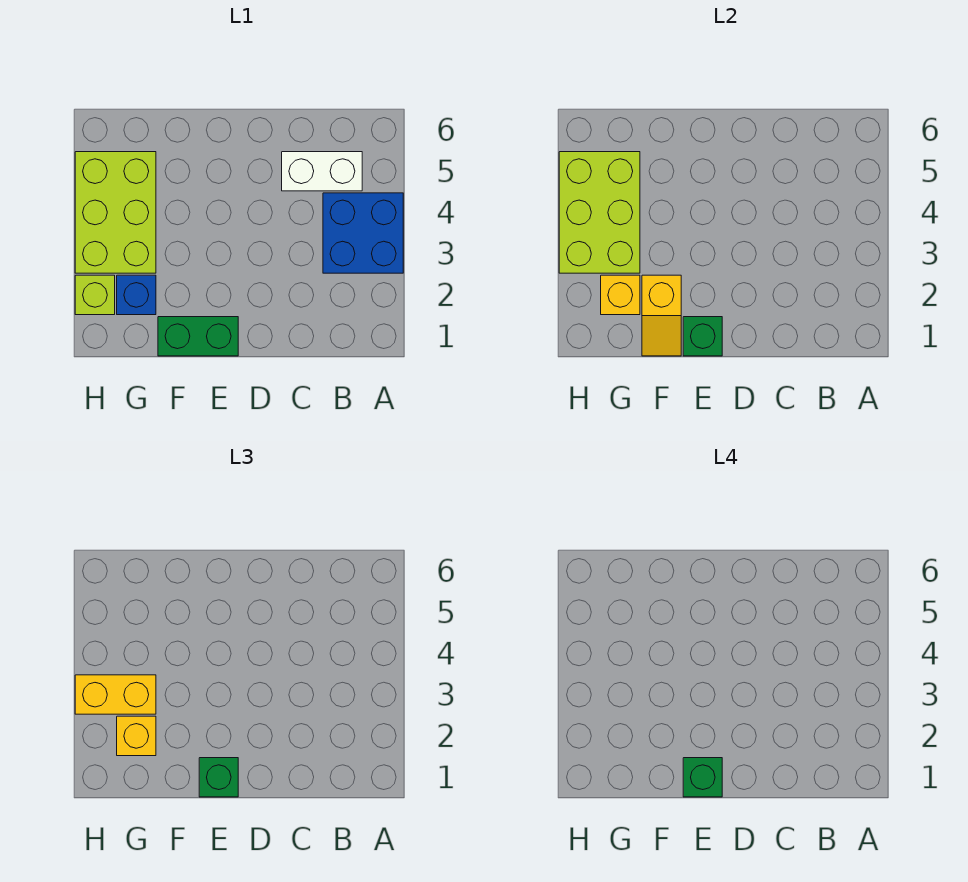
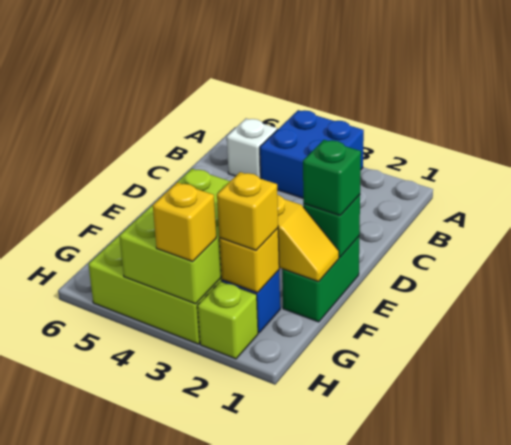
white 1x2 brick [282,152,362,191] -> white 1x1 brick [227,119,277,179]
green 1x1 brick [683,758,722,797] -> none
lime 2x3 brick [559,152,640,273] -> lime 2x3 brick turned to [119,169,230,304]
yellow 1x2 brick [75,675,156,714] -> yellow 1x1 brick [153,182,216,261]

